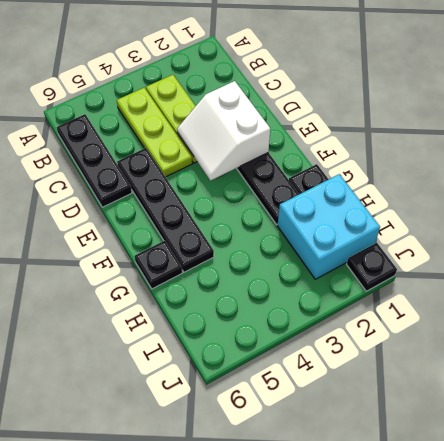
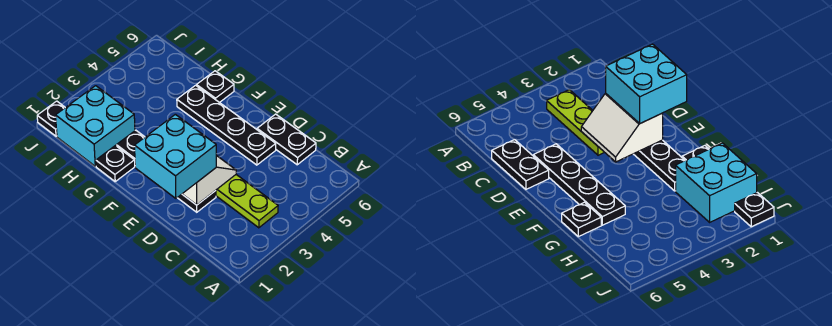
lime 1x3 plate [117,88,192,177] -> none
black 1x3 plate [57,114,132,207] -> black 1x2 plate [257,114,316,165]
none -> cyan 2x2 brick [135,114,216,198]

